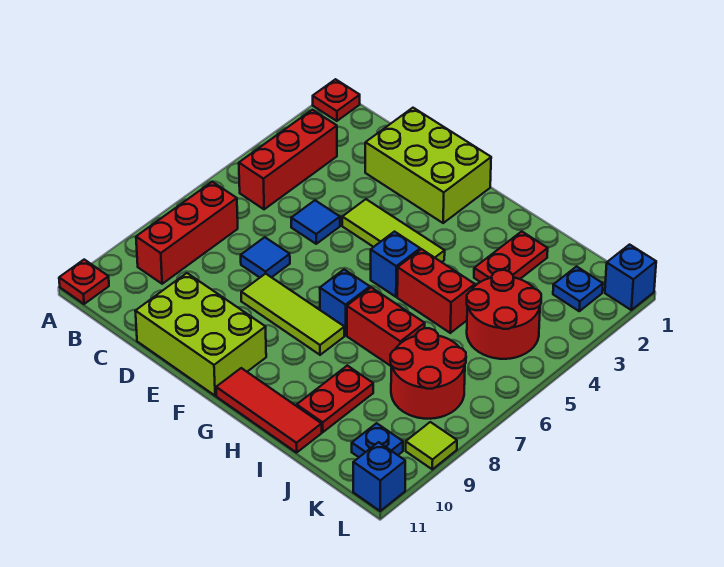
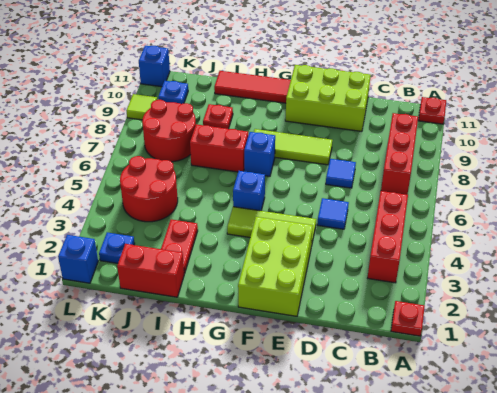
lime 2x3 brick [365,108,491,223] -> lime 2x3 brick turned to [238,217,313,316]
red 1x2 brick [397,249,475,333] -> red 1x2 brick moved to [117,244,184,297]
red 1x2 plate [297,366,373,432] -> red 1x1 plate [203,104,233,129]

